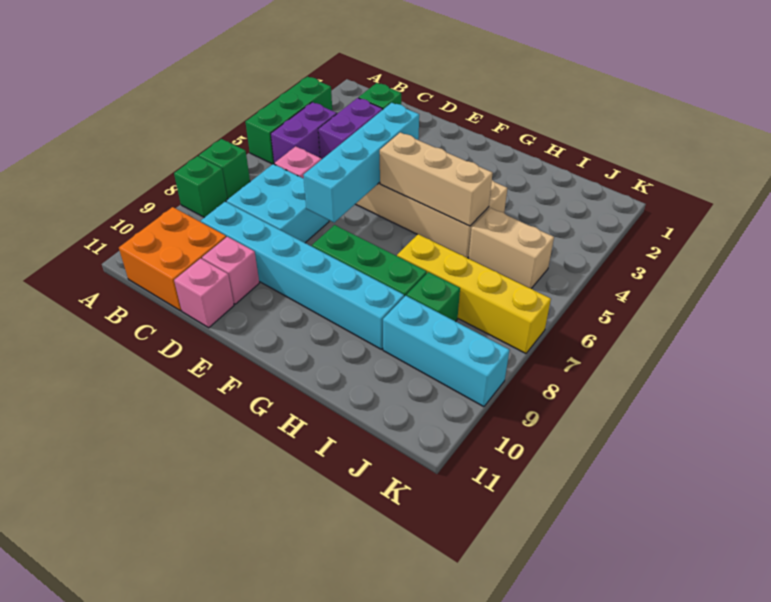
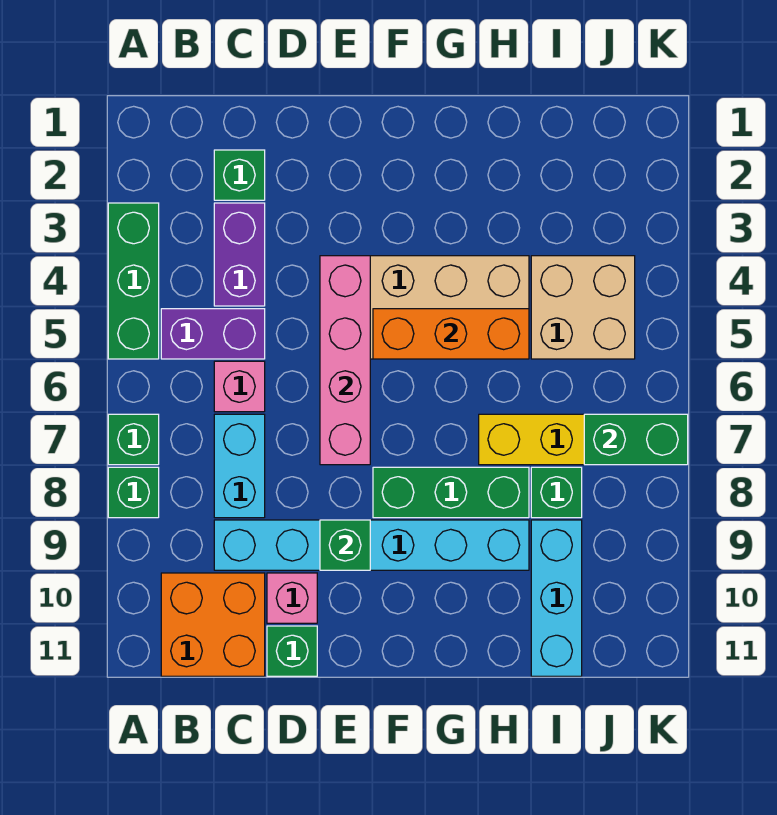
purple 1x2 brick [271,102,337,163] -> purple 1x2 brick turned to [161,309,265,359]
cyan 2x2 brick [227,164,329,243] -> cyan 1x2 brick [214,414,265,518]
pink 1x1 brick [174,258,234,328] -> green 1x1 brick [267,626,317,676]
cyan 1x4 brick [304,103,419,223] -> pink 1x4 brick [320,256,370,465]
none -> green 1x1 brick [320,520,370,570]
tan 1x3 brick [380,132,493,226] -> orange 1x3 brick [373,309,529,359]
tan 1x2 brick [469,208,554,288] -> tan 2x2 brick [531,256,635,359]
cyan 1x3 brick [383,296,509,407] -> cyan 1x3 brick turned to [531,520,582,676]
none -> green 1x2 brick [584,414,688,465]

